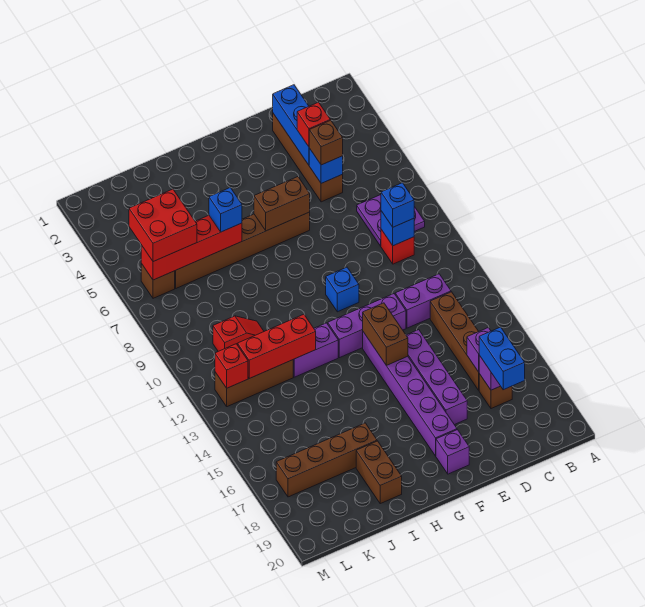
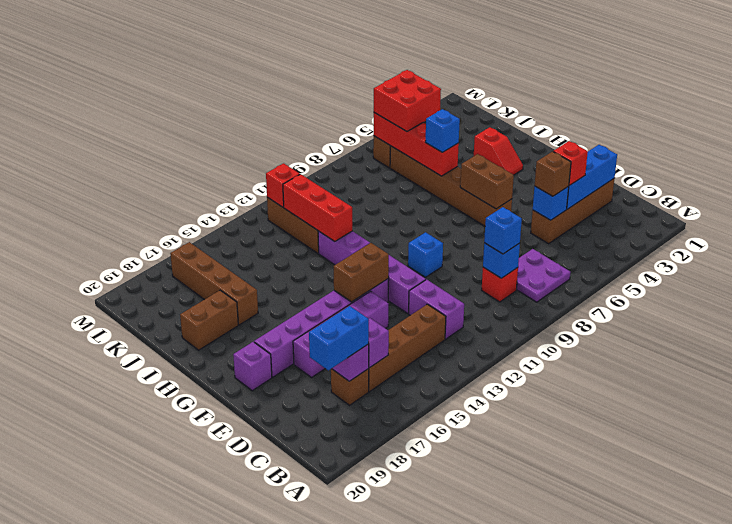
red 1x2 slope [213,316,264,351] -> red 1x2 slope moved to [474,127,523,175]

